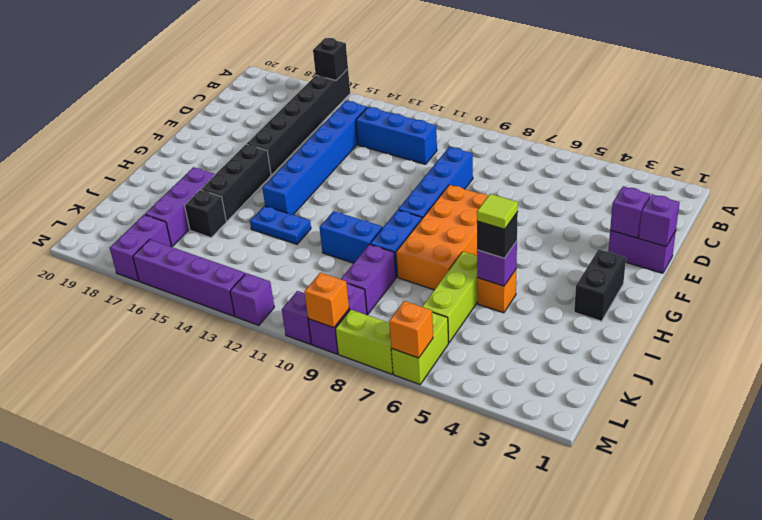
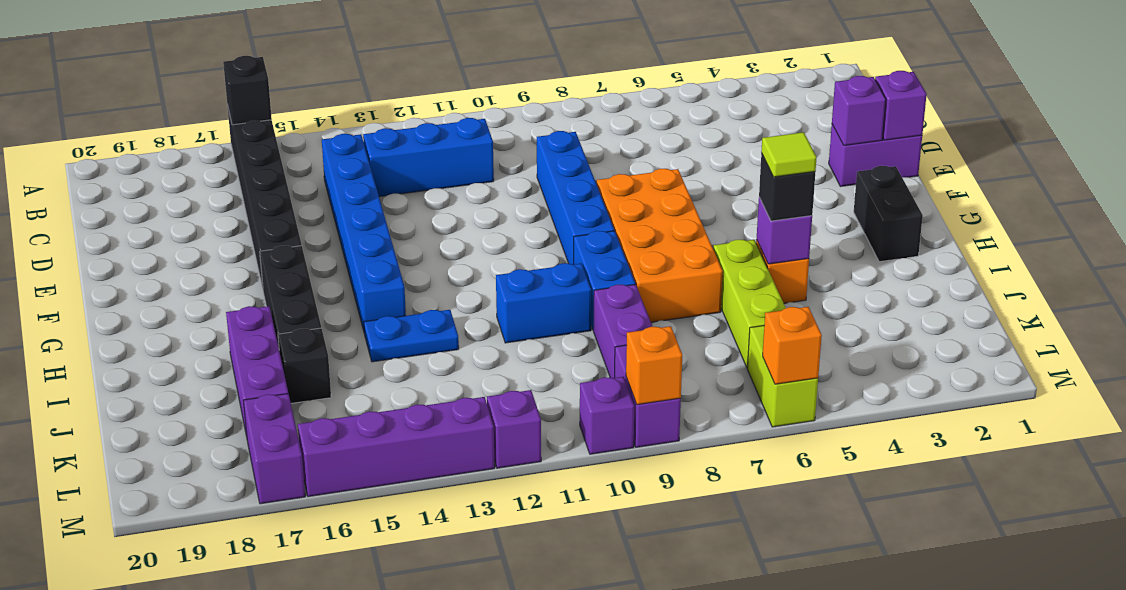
lime 1x2 brick [335,309,393,374] -> none

